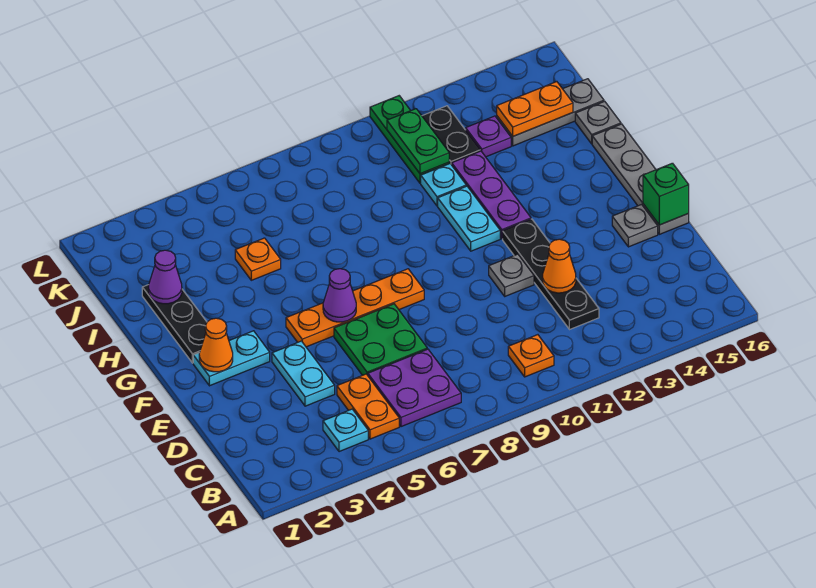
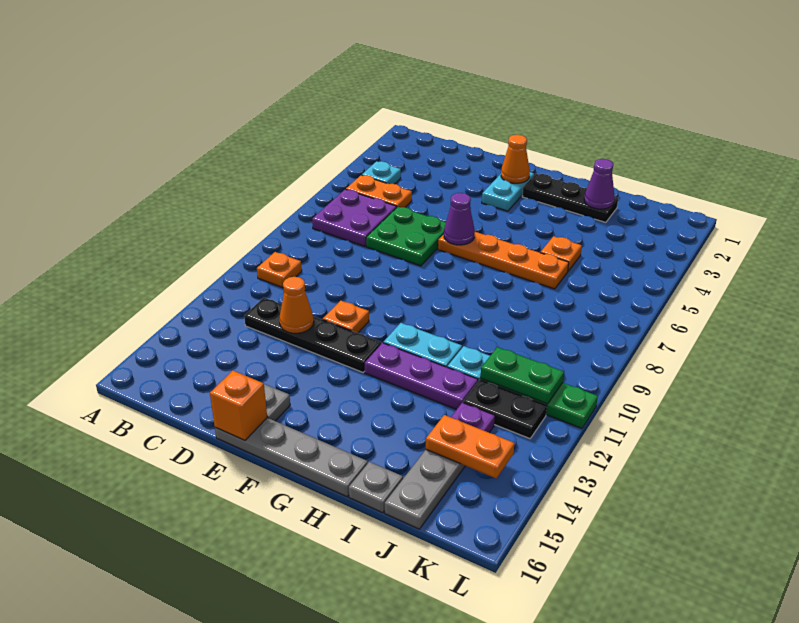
cyan 1x2 plate [272,341,335,406] -> none
grey 1x1 plate [489,254,534,296] -> orange 1x1 plate [322,301,369,333]
green 1x1 brick [643,163,689,225] -> orange 1x1 brick [210,371,267,440]
orange 1x4 plate [286,269,424,347] -> orange 1x4 plate turned to [438,232,569,289]
orange 1x2 plate [497,82,573,136] -> orange 1x2 plate turned to [426,415,514,478]

